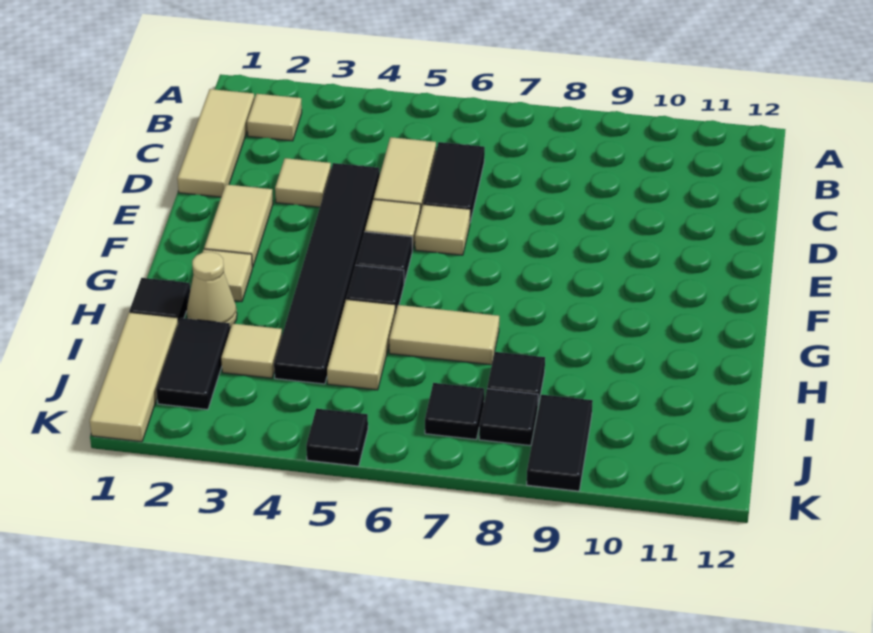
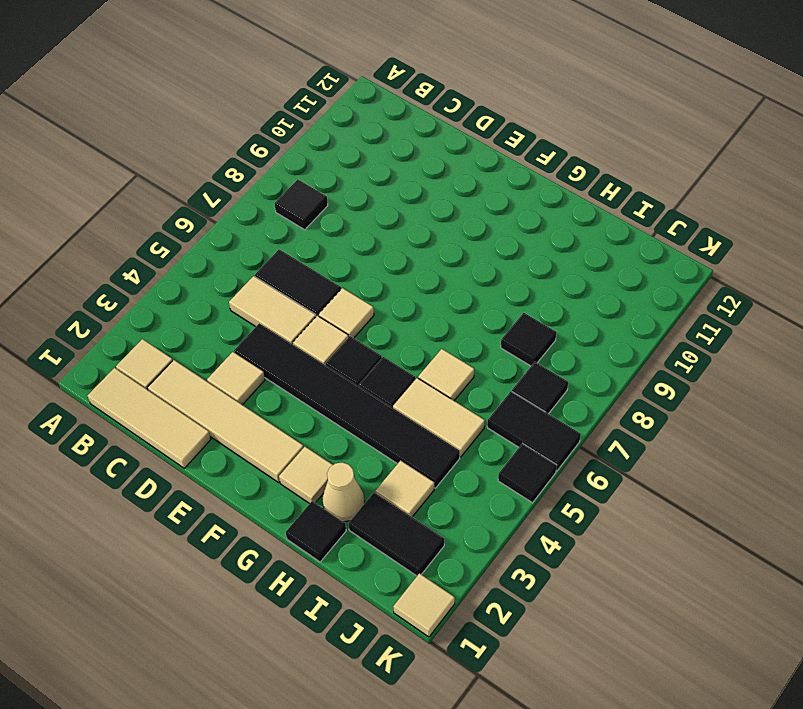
tan 1x2 tile [204,185,273,268] -> tan 1x4 tile [147,360,304,482]
tan 1x2 tile [389,305,499,365] -> tan 1x1 tile [418,349,474,401]
tan 1x3 tile [90,312,178,442] -> tan 1x1 tile [393,574,455,637]
black 1x1 tile [479,389,538,446] -> black 1x1 tile moved to [274,179,328,230]
black 1x2 tile [527,395,593,491] -> black 1x2 tile moved to [487,391,581,471]

